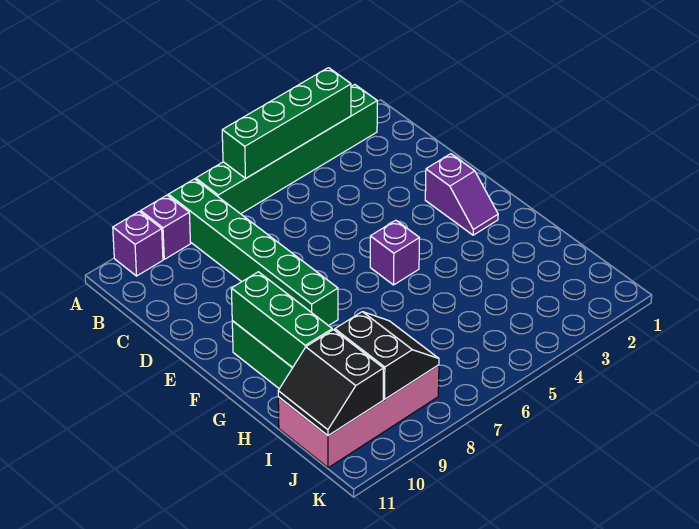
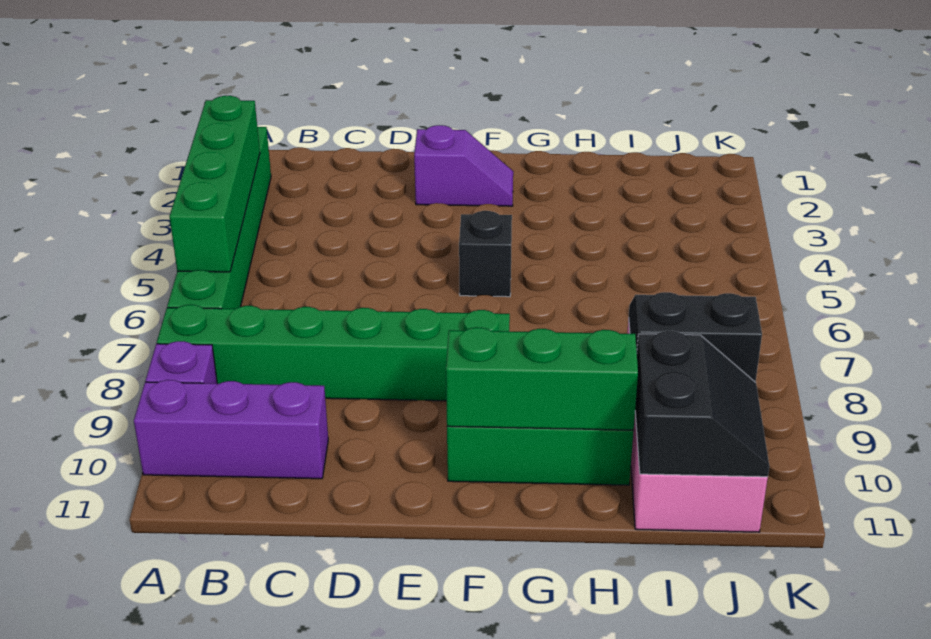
purple 1x1 brick [113,211,163,276] -> purple 1x3 brick [134,380,328,479]
purple 1x1 brick [370,220,419,285] -> black 1x1 brick [459,211,512,297]
black 2x2 slope [278,330,384,436] -> black 2x2 slope turned to [635,331,769,477]

